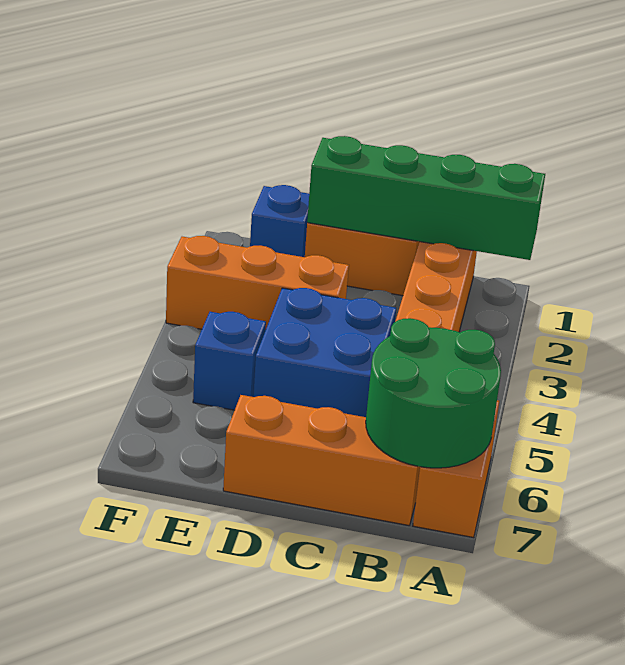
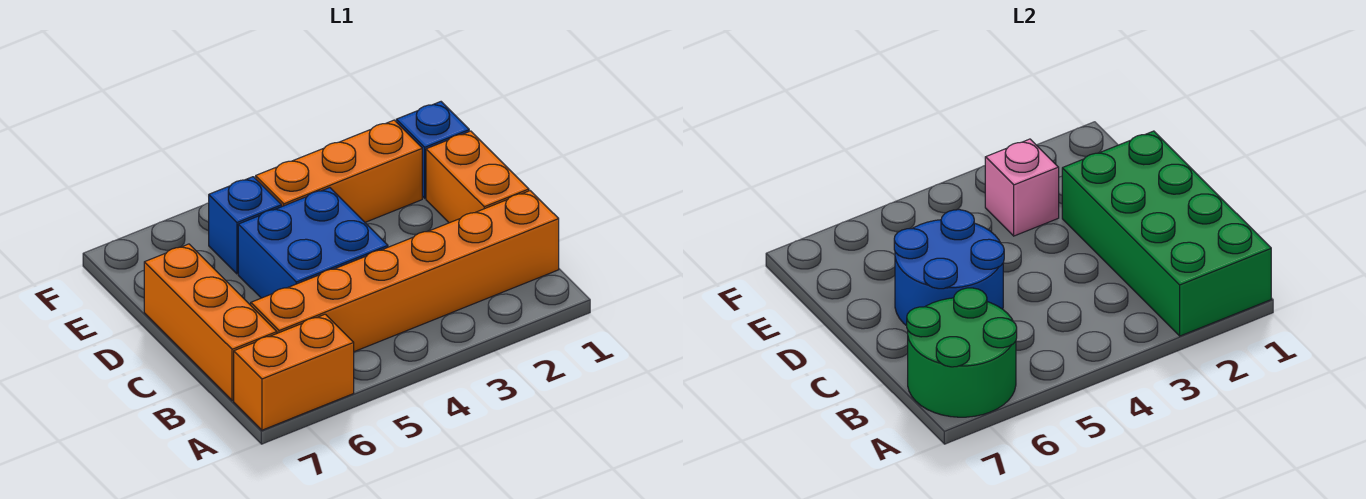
green 1x4 brick [307,136,545,260] -> green 2x4 brick [1062,131,1271,336]
none -> blue 2x2 round brick [894,210,1004,326]
orange 1x3 brick [166,236,349,329] -> orange 1x3 brick turned to [256,120,422,222]
none -> pink 1x1 brick [985,139,1059,236]

